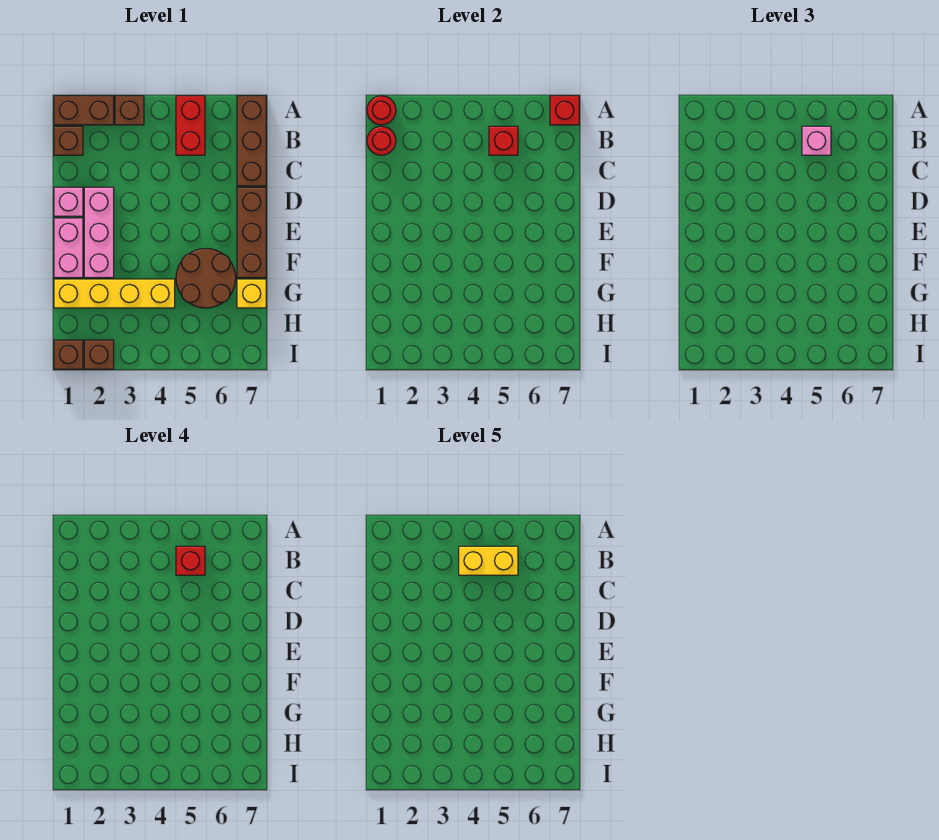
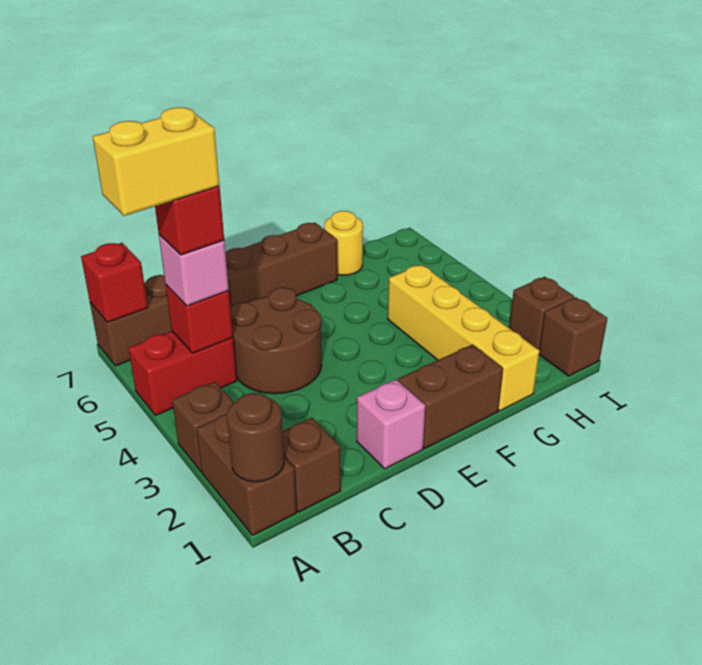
red 1x1 round brick [367,96,396,125] -> brown 1x1 round brick [227,393,284,482]
red 1x1 round brick [367,126,396,155] -> none
yellow 1x2 brick [459,546,518,575] -> yellow 1x2 brick turned to [93,107,219,216]
pink 1x3 brick [84,187,114,278] -> none
pink 1x2 brick [54,218,83,278] -> brown 1x2 brick [398,344,503,448]
brown 2x2 round brick [176,249,236,308] -> brown 2x2 round brick moved to [230,288,322,394]
yellow 1x1 brick [237,279,266,308] -> yellow 1x1 round brick [324,211,363,275]

